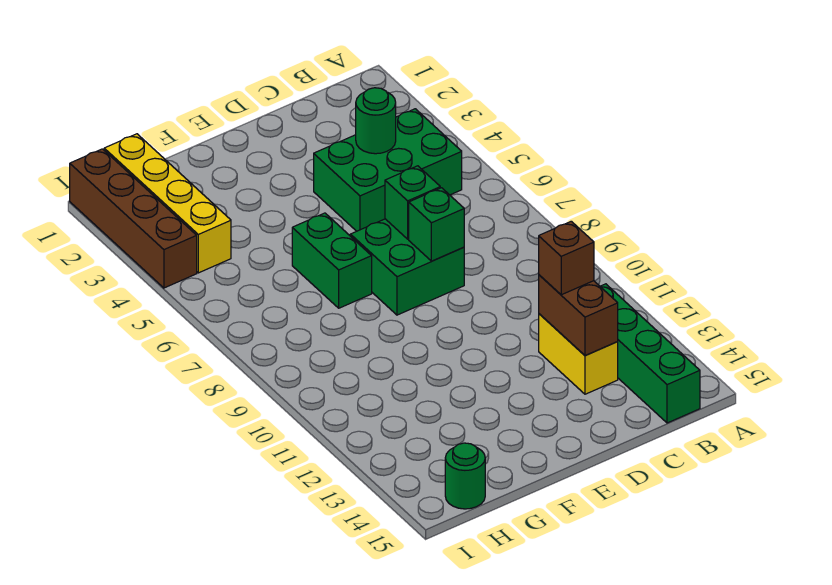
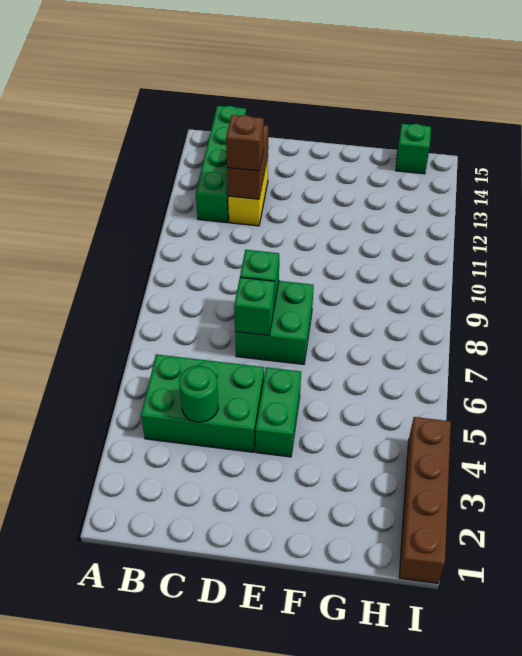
green 1x2 brick [292,213,372,308] -> green 1x2 brick moved to [255,367,301,457]
yellow 1x4 brick [104,134,231,273] -> none
green 1x1 round brick [445,443,485,509] -> green 1x1 brick [396,124,431,174]

